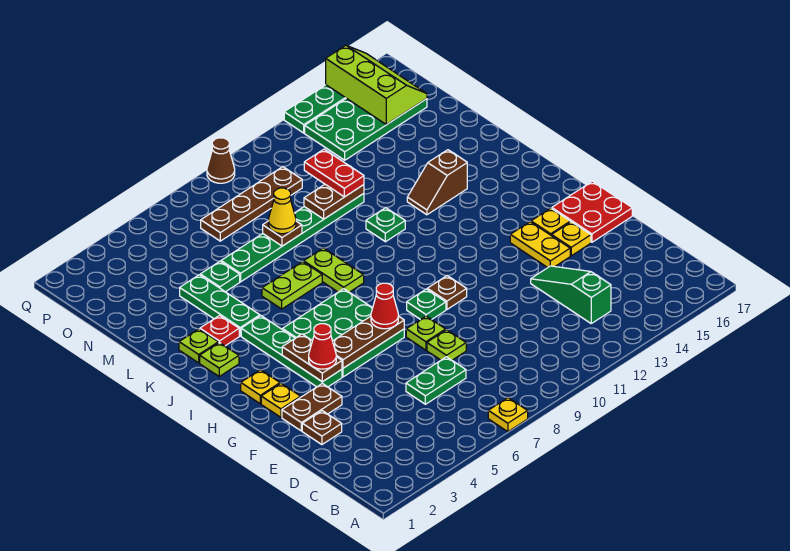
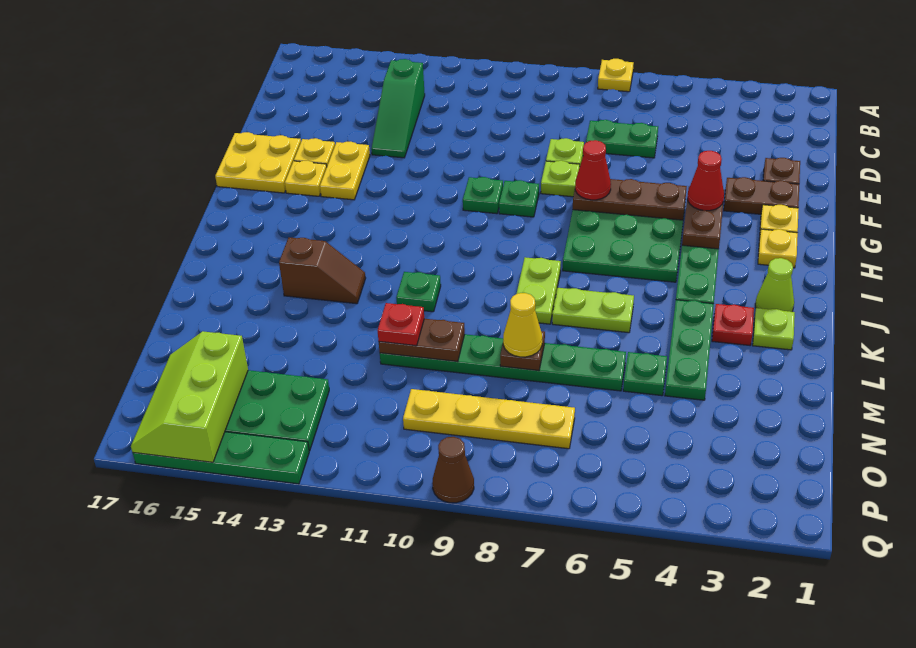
red 2x2 plate [552,181,632,242] -> yellow 2x2 plate [215,132,301,193]
brown 1x1 plate [427,276,467,310] -> green 1x1 plate [463,177,503,214]
lime 1x1 plate [200,342,239,376] -> lime 1x1 cone [755,258,794,312]
red 1x2 plate [304,149,364,197] -> red 1x1 plate [378,303,424,346]
brown 1x4 plate [201,167,302,241] -> yellow 1x4 plate [403,389,575,449]

